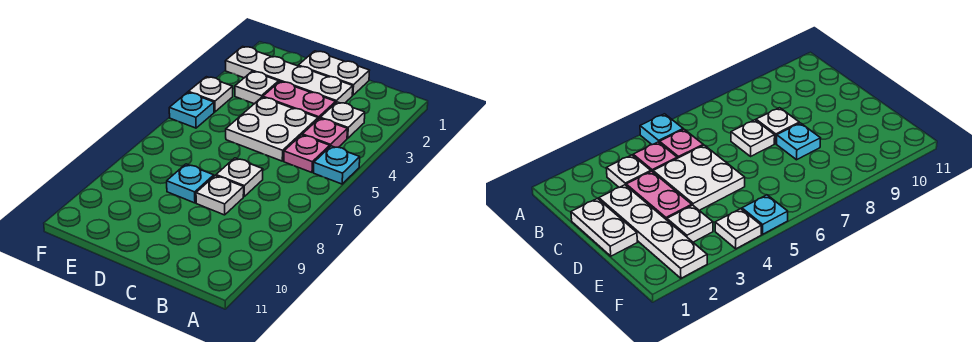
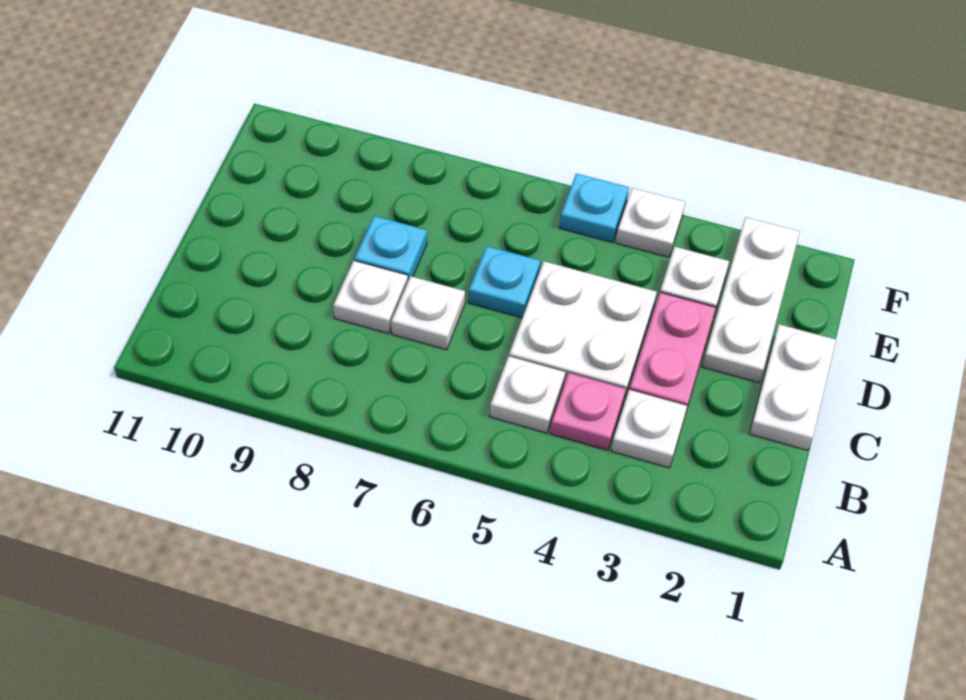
cyan 1x1 plate [314,146,360,184] -> cyan 1x1 plate moved to [468,246,541,318]
pink 1x1 plate [284,135,330,172] -> white 1x1 plate [490,356,565,433]
white 1x4 plate [225,46,353,103] -> white 1x3 plate [702,217,800,383]

